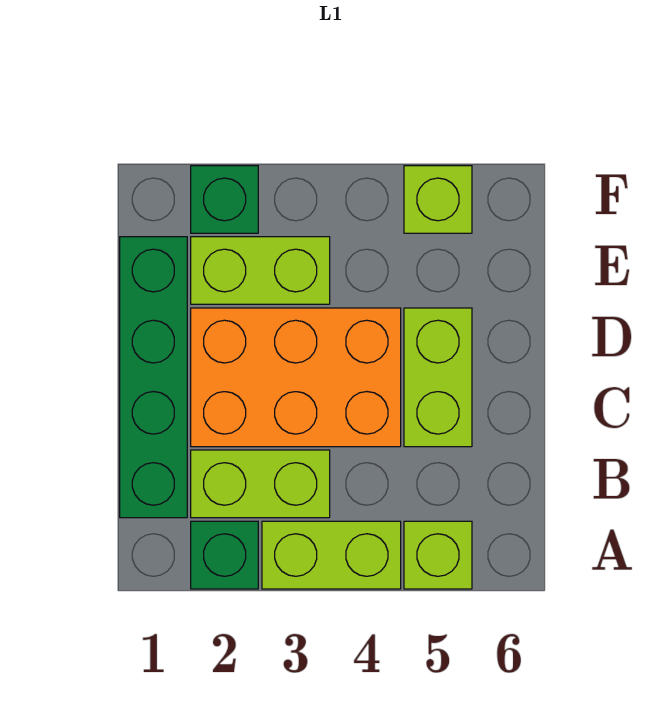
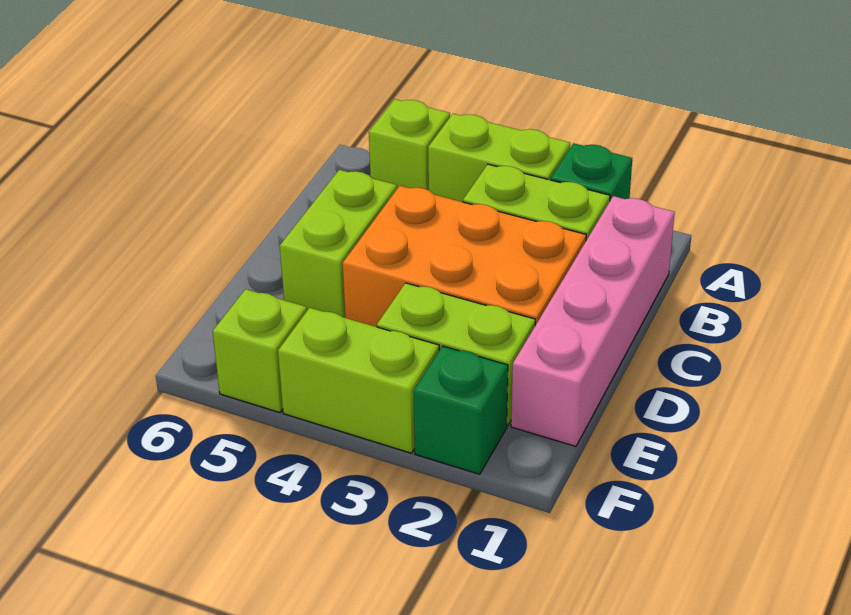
green 1x4 brick [120,237,187,518] -> pink 1x4 brick [511,196,675,446]
none -> lime 1x2 brick [278,308,439,453]

